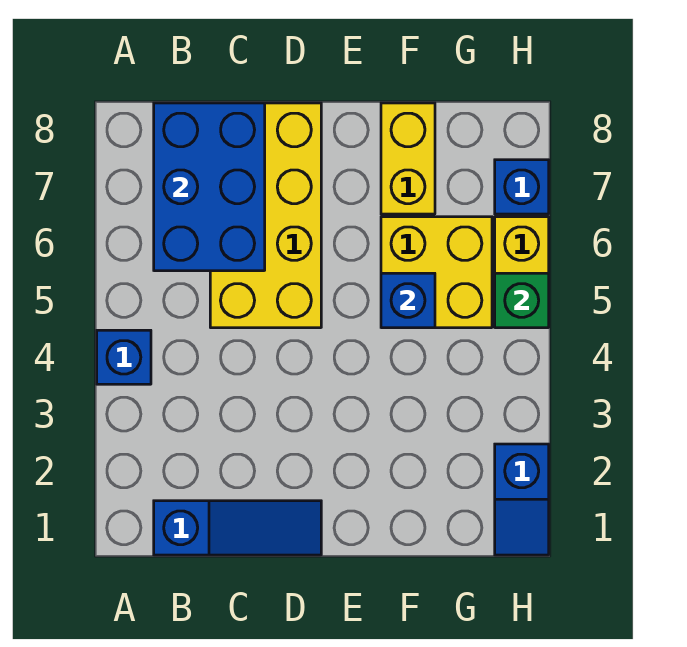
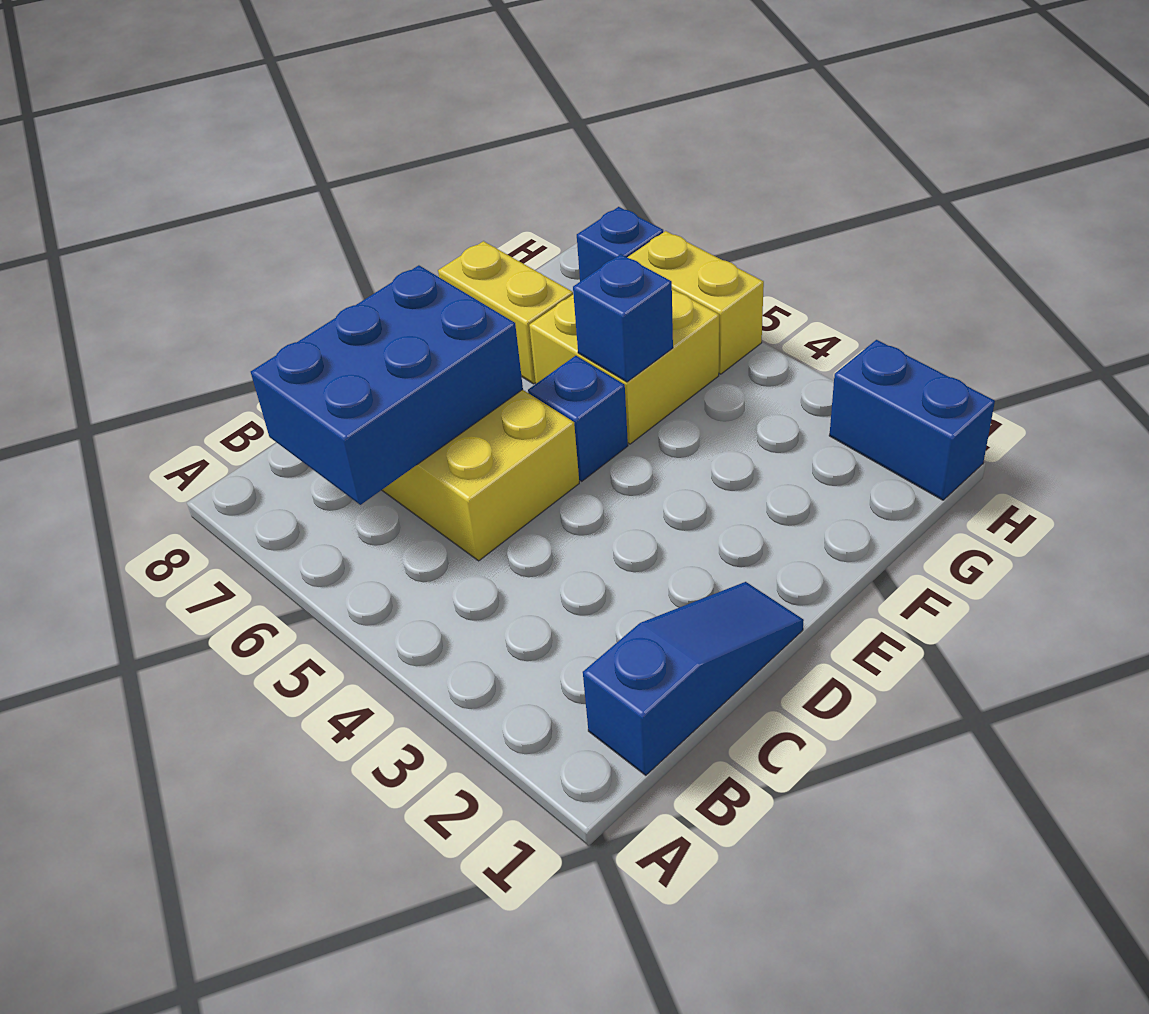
blue 1x1 brick [97,330,151,384] -> blue 1x1 brick moved to [528,356,628,481]
blue 2x3 brick [154,103,265,271] -> blue 2x3 brick turned to [251,265,523,505]
blue 1x2 slope [495,444,549,555] -> blue 1x2 brick [829,340,995,500]
green 1x1 brick [495,273,549,328] -> none

